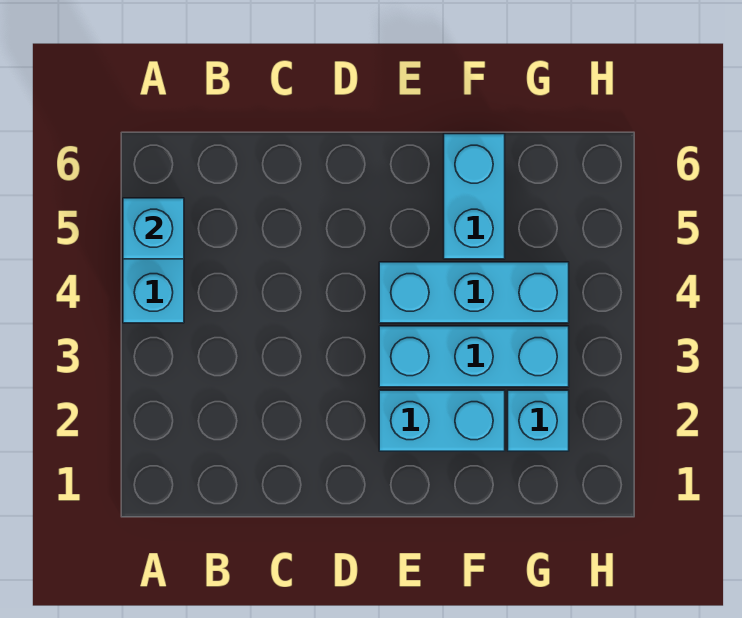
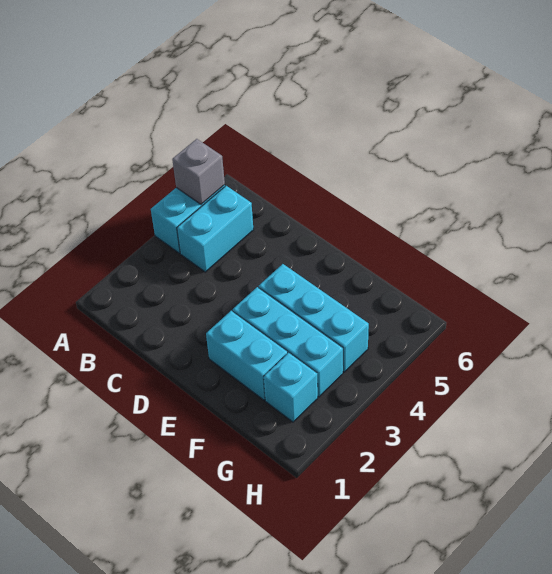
cyan 1x1 brick [123,198,184,259] -> grey 1x1 brick [172,139,225,204]
cyan 1x2 brick [444,134,505,259] -> cyan 1x2 brick moved to [177,186,253,272]

